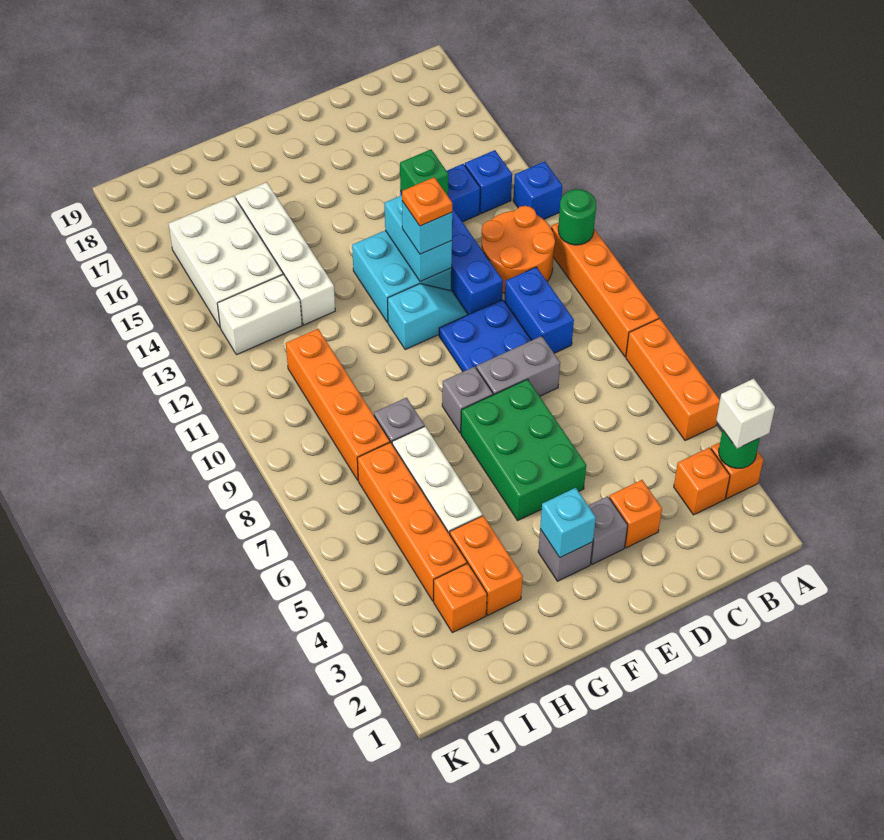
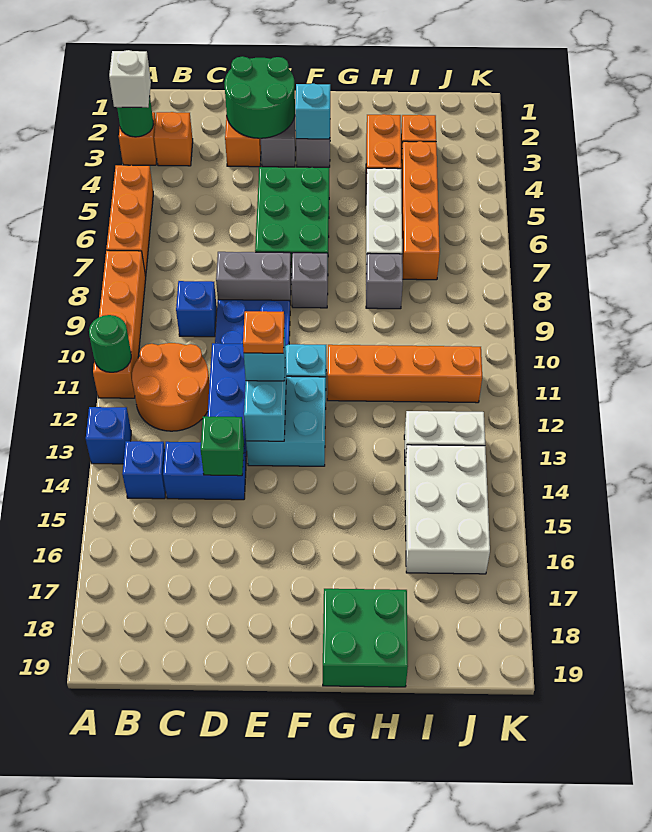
blue 1x2 brick [505,267,574,353] -> blue 1x1 brick [176,281,217,337]
none -> green 2x2 round brick [224,56,295,139]
none -> green 2x2 brick [323,589,408,687]
white 1x4 brick [235,182,335,325] -> none
orange 1x4 brick [286,329,390,480] -> orange 1x4 brick turned to [327,345,482,403]

